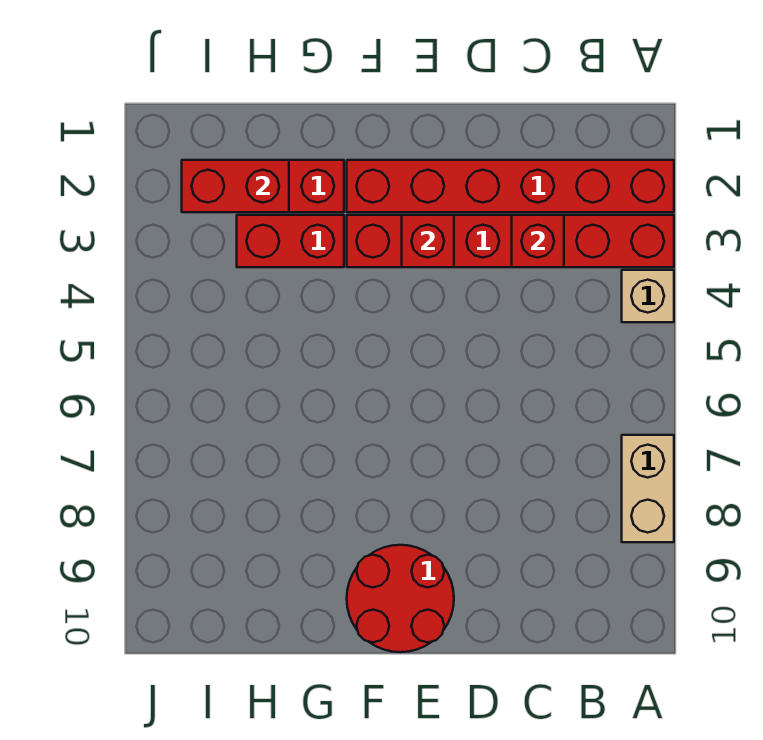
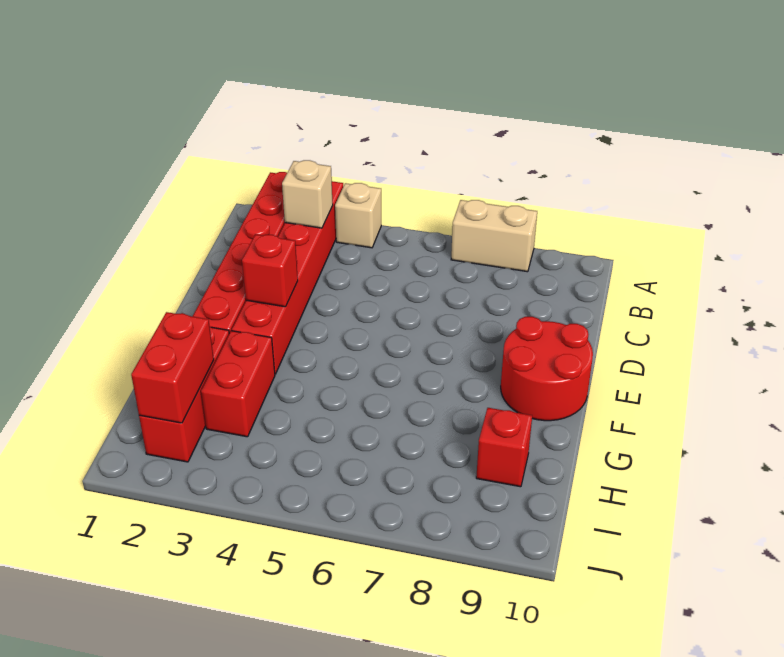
none -> tan 1x1 brick [282,160,333,228]
red 1x1 brick [512,215,564,267] -> red 1x1 brick moved to [476,408,532,487]

